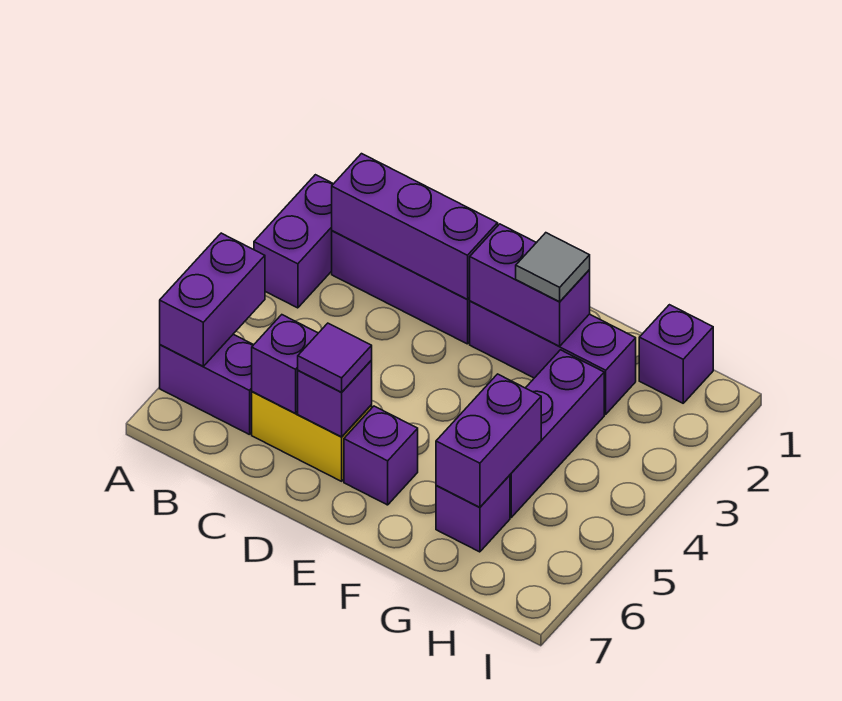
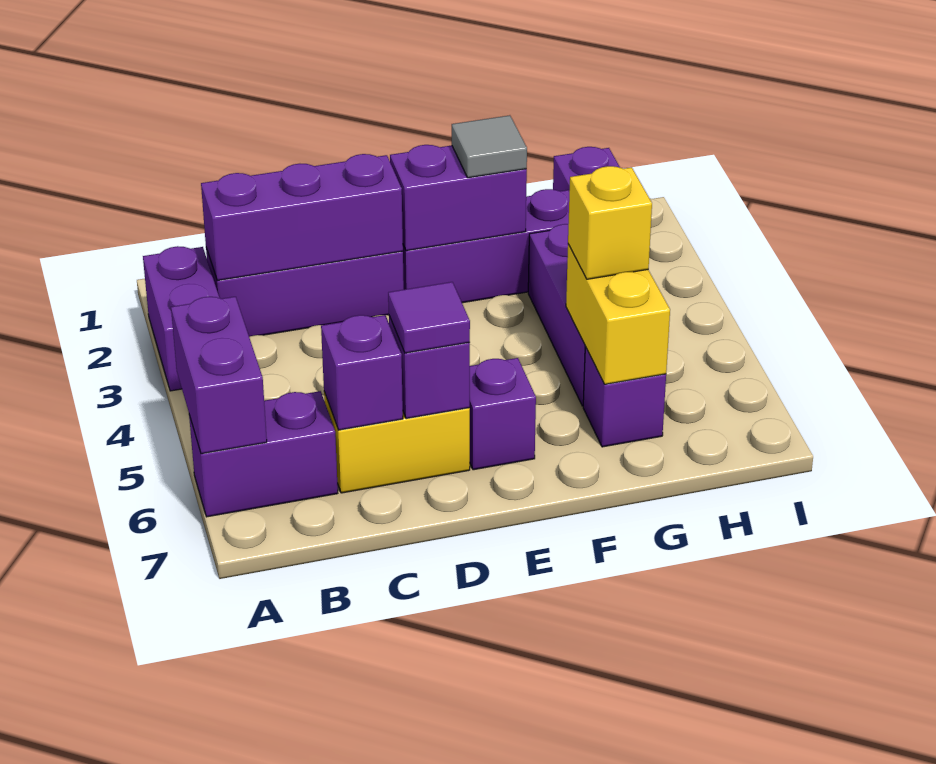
purple 1x2 brick [436,374,541,507] -> yellow 1x2 brick [566,244,670,384]
none -> yellow 1x1 brick [568,166,652,279]

